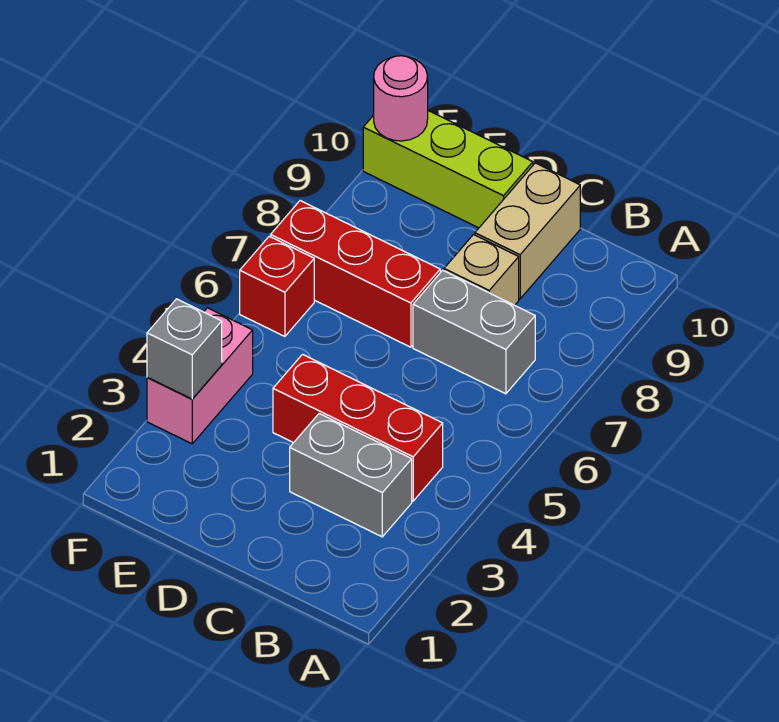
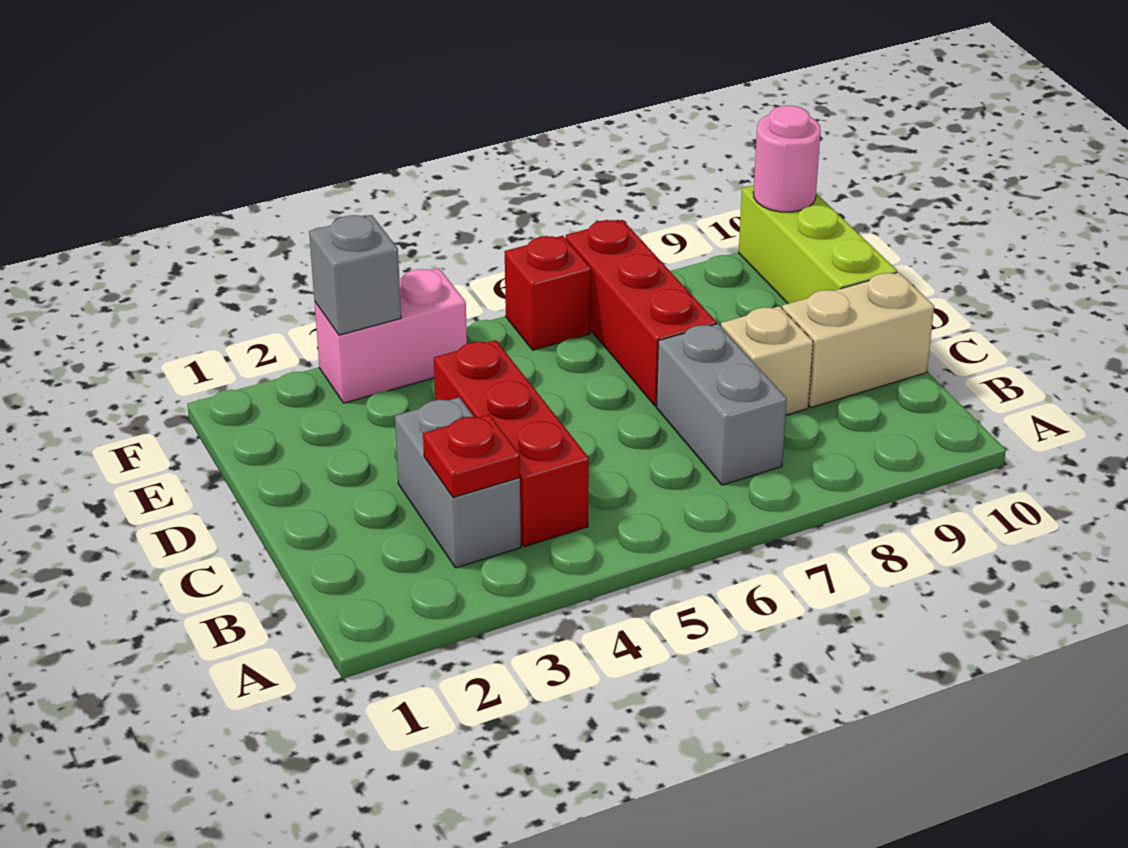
none -> red 1x1 plate [423,414,520,497]

